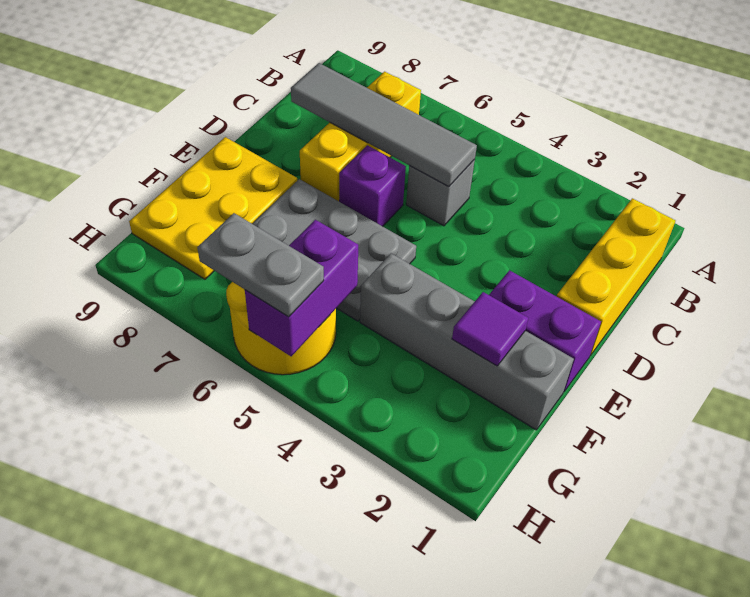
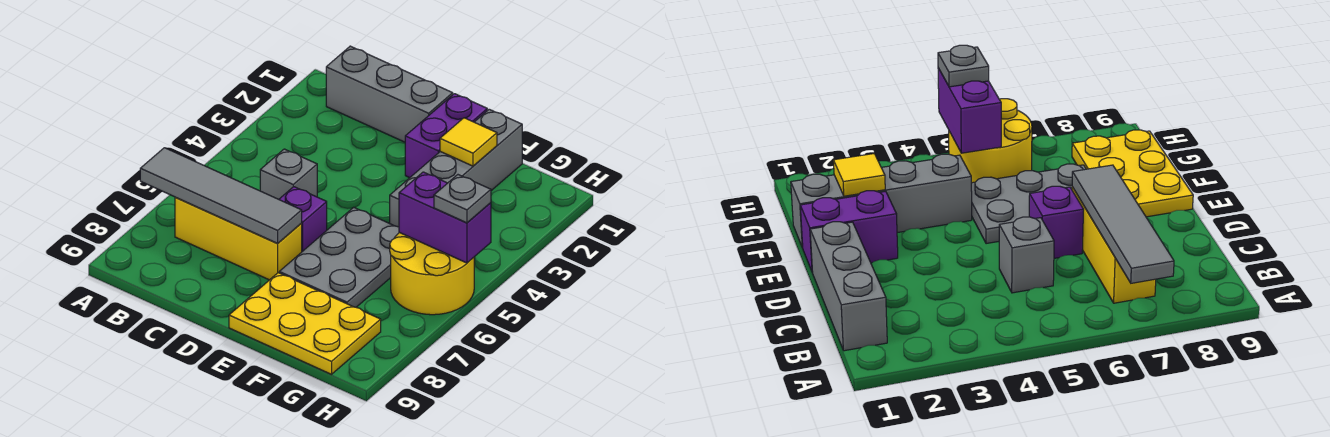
yellow 1x3 brick [557,198,675,356] -> grey 1x3 brick [326,46,453,142]
grey 1x4 tile [291,63,477,187] -> grey 1x4 tile turned to [140,148,302,244]
purple 1x1 tile [452,292,528,366] -> yellow 1x1 tile [440,118,497,166]
grey 1x2 plate [197,213,324,317] -> grey 1x1 plate [434,175,491,223]

